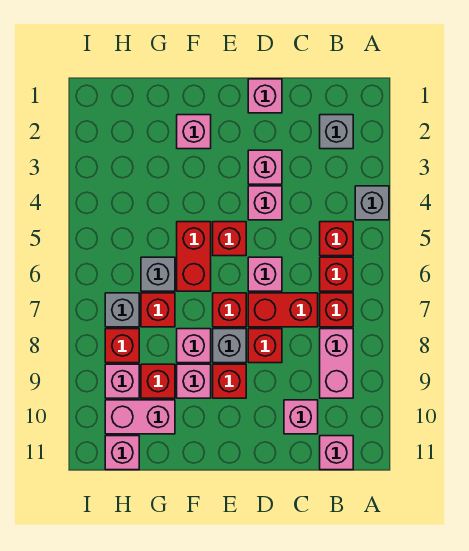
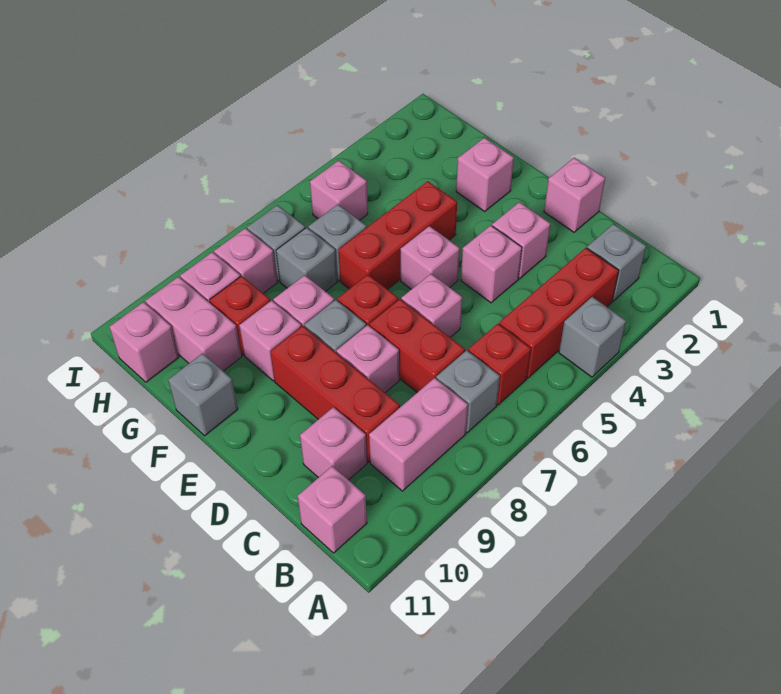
red 1x1 brick [320,222,353,256] -> red 1x3 brick [499,248,619,378]
red 1x1 brick [320,293,353,327] -> grey 1x1 brick [436,350,500,433]
red 1x1 brick [248,329,282,363] -> pink 1x1 brick [336,325,399,393]
red 1x1 brick [213,222,246,256] -> pink 1x1 brick [401,226,460,289]
red 1x1 brick [213,364,246,398] -> red 1x3 brick [270,326,400,462]
red 1x2 brick [177,222,211,291] -> red 1x3 brick [338,181,457,289]
none -> grey 1x1 brick [168,353,238,436]
red 1x1 brick [141,293,175,327] -> grey 1x1 brick [276,228,337,292]
none -> pink 1x1 brick [310,161,368,220]
red 1x1 brick [105,329,139,363] -> pink 1x1 brick [214,228,277,293]

